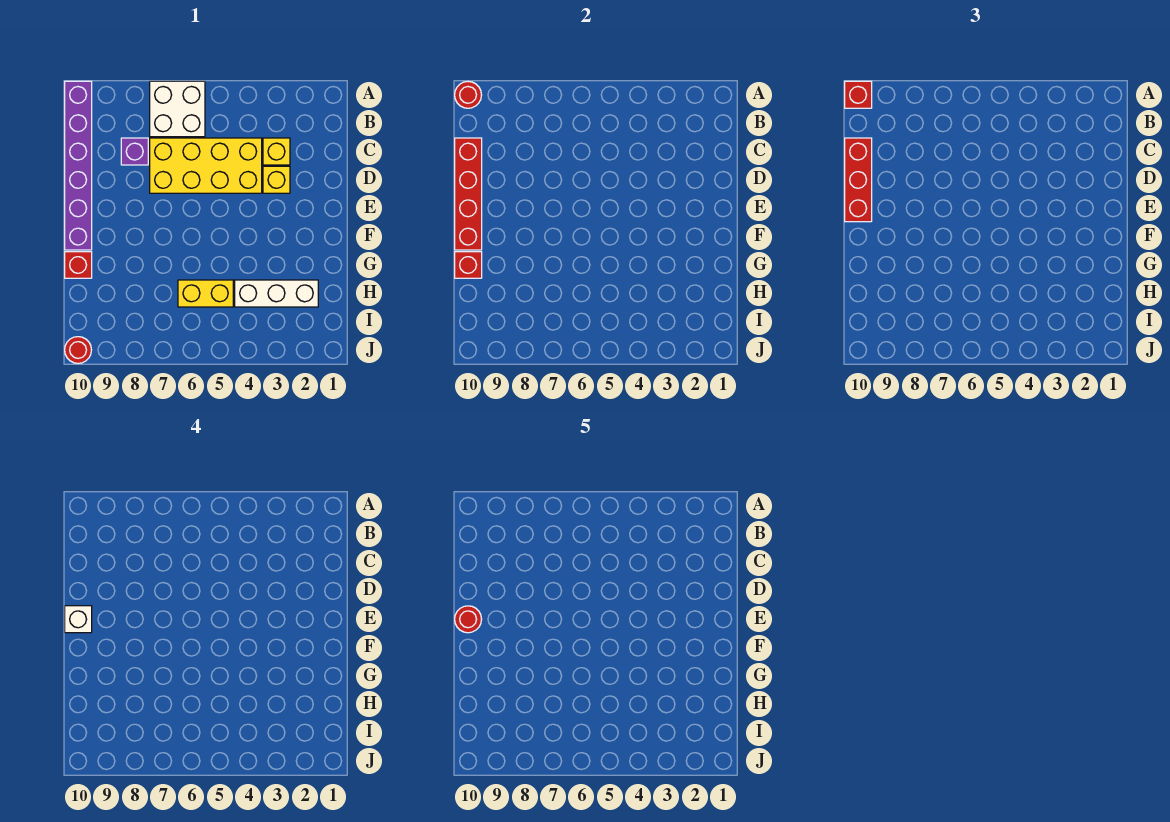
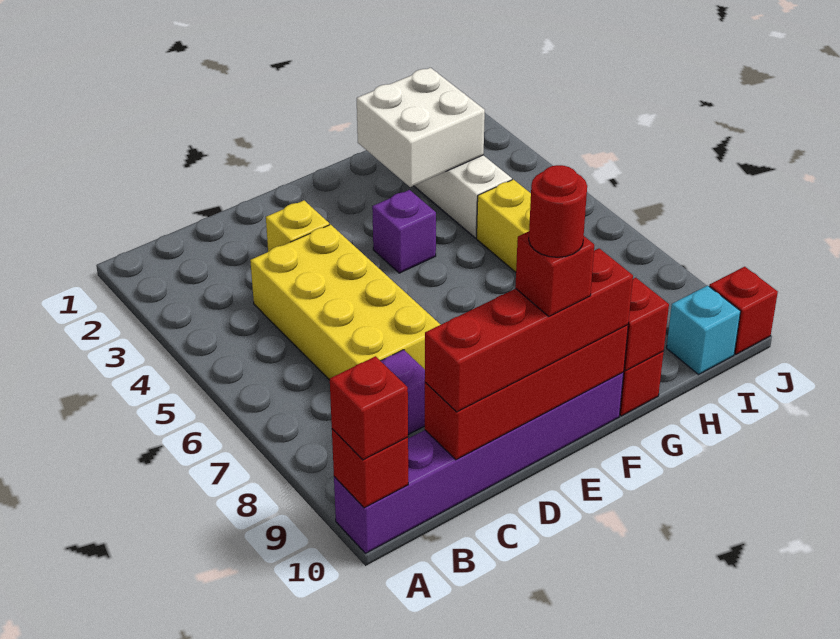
white 2x2 brick [150,81,205,137] -> white 2x2 brick moved to [357,68,485,187]
red 1x1 round brick [455,82,481,108] -> red 1x1 brick [332,429,408,508]
yellow 1x1 brick [263,138,290,165] -> none
red 1x3 brick [845,138,872,222] -> red 1x4 brick [425,248,633,412]
white 1x1 brick [65,606,92,633] -> red 1x1 brick [515,232,594,316]
none -> purple 1x1 brick [372,190,436,273]
none -> cyan 1x1 brick [667,285,741,374]
red 1x1 round brick [65,337,91,363] -> red 1x1 brick [709,267,778,354]

